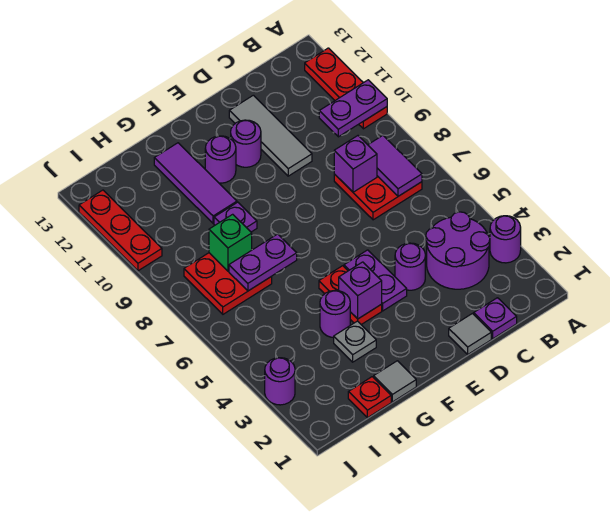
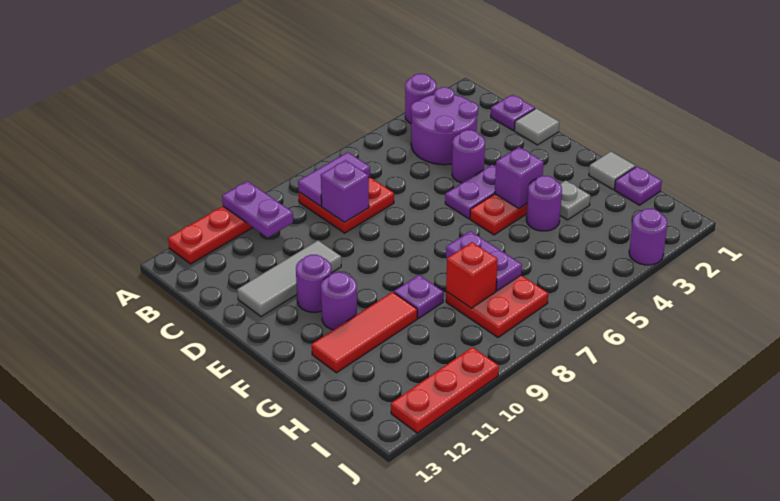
purple 1x3 tile [154,143,237,223] -> red 1x3 tile [312,292,417,373]
red 1x1 plate [348,377,391,418] -> purple 1x1 plate [615,166,662,205]
green 1x1 brick [209,214,252,271] -> red 1x1 brick [446,242,498,308]

